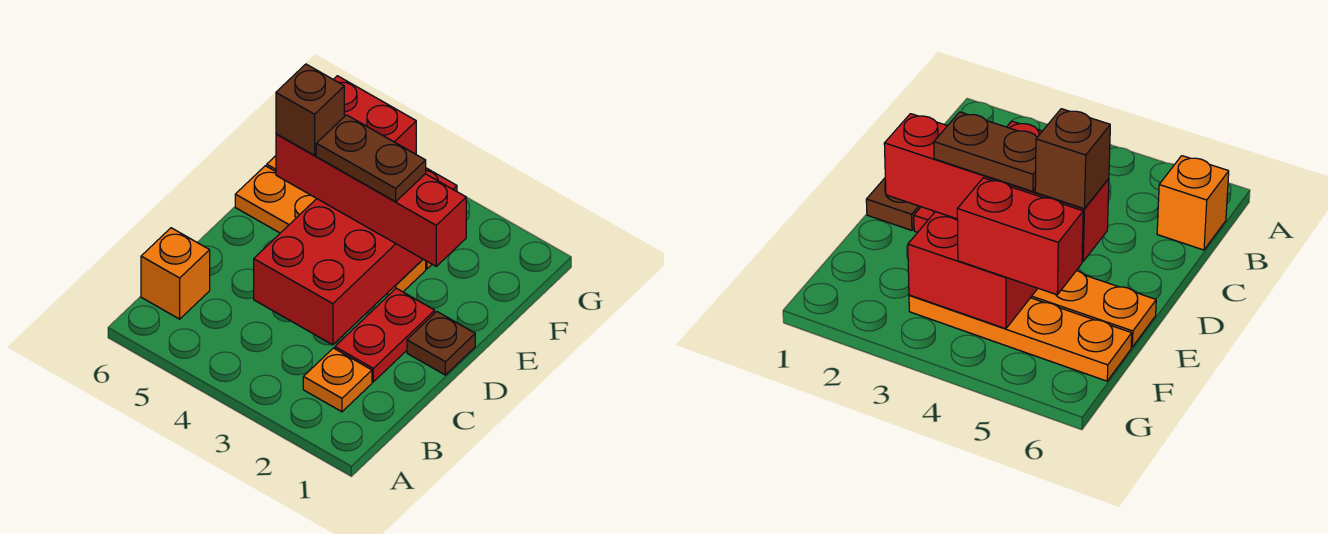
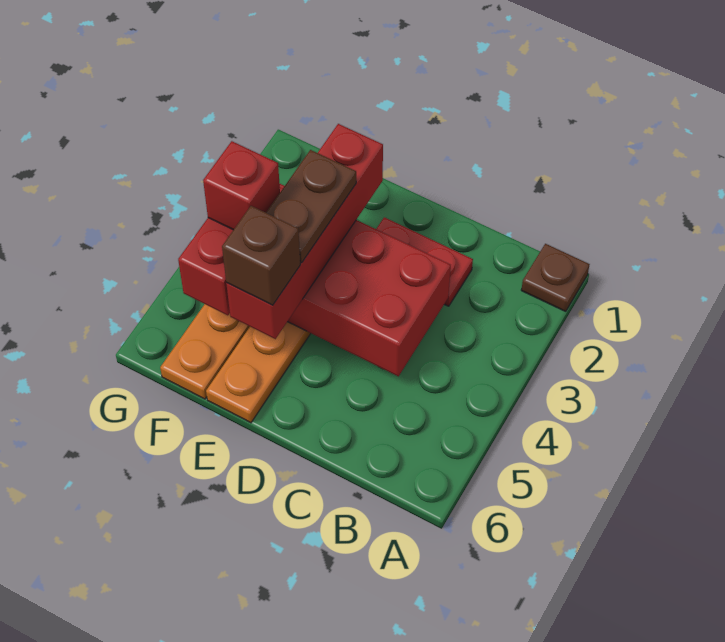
orange 1x1 plate [303,348,372,412] -> none
orange 1x1 brick [141,228,210,319] -> none
brown 1x1 plate [407,312,475,375] -> brown 1x1 plate moved to [521,244,590,311]
none -> red 1x1 brick [203,141,280,230]

